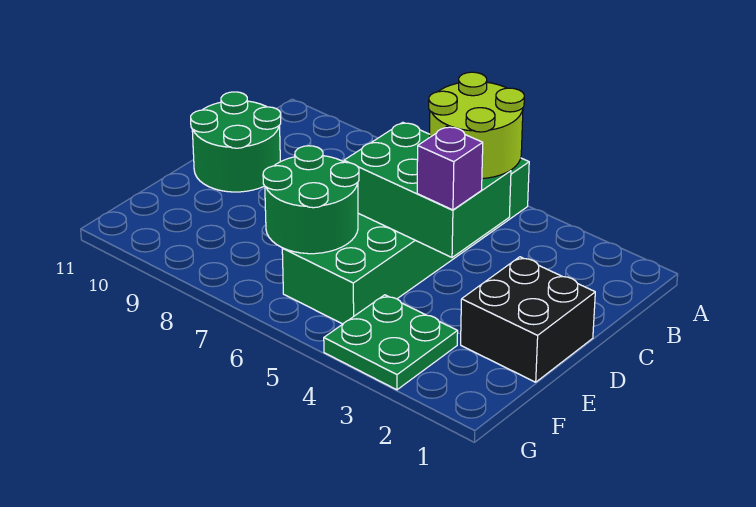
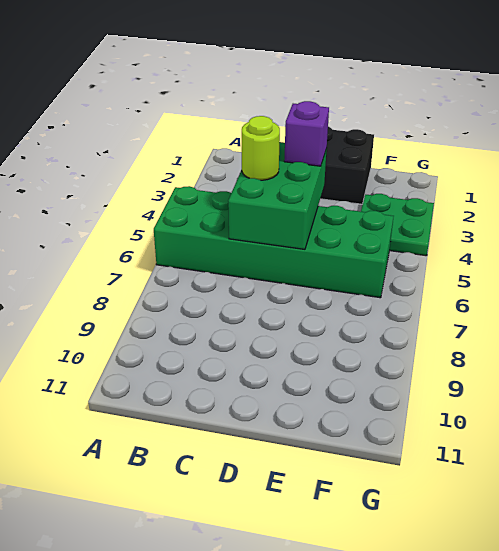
lime 2x2 round brick [429,72,524,179] -> lime 1x1 round brick [242,116,280,180]
green 2x2 round brick [191,92,281,192] -> none
green 2x2 round brick [263,146,359,254] -> none

